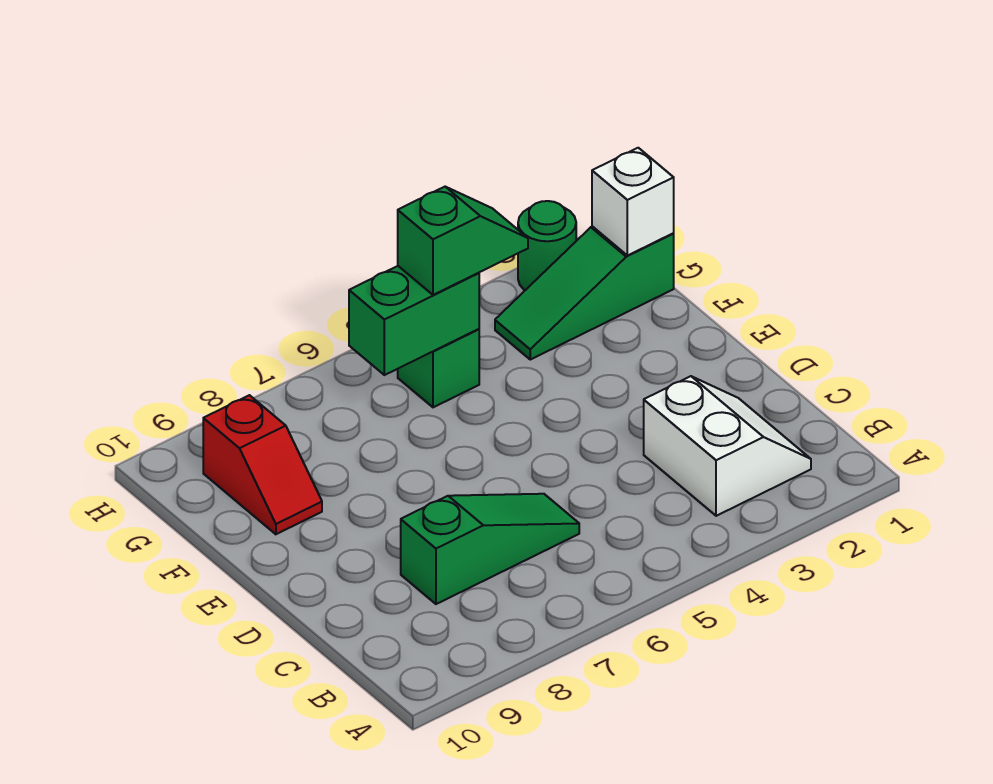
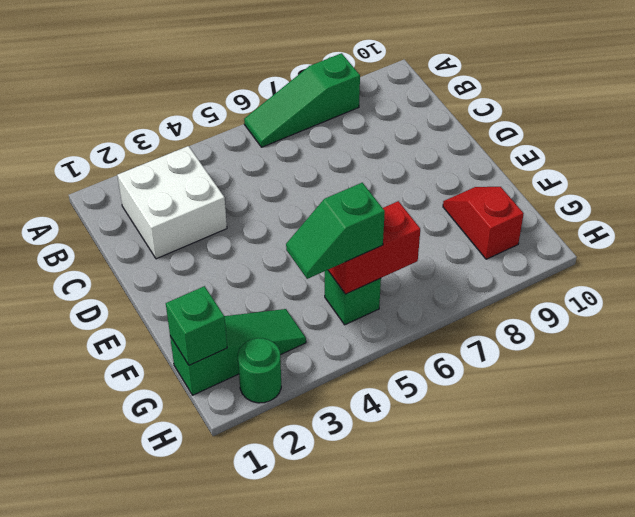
white 2x2 slope [644,376,811,516] -> white 2x2 brick [117,146,227,259]
green 1x3 slope [401,494,579,604] -> green 1x3 slope moved to [244,53,360,147]
white 1x1 brick [592,148,674,256] -> green 1x1 brick [166,286,227,365]
green 1x2 brick [349,266,479,375] -> red 1x2 brick [328,201,420,294]

